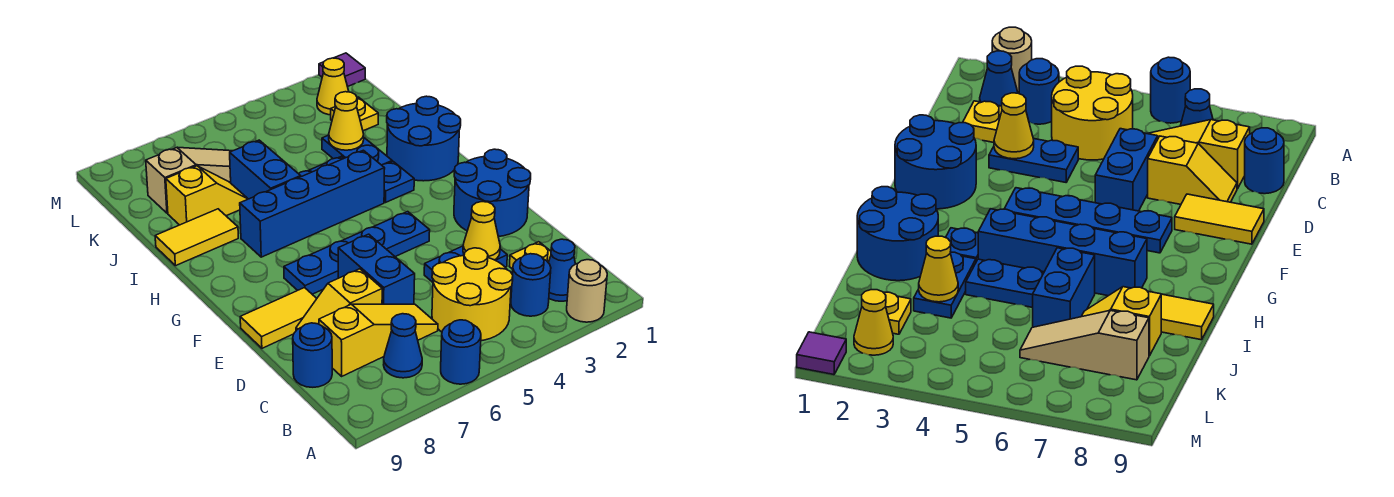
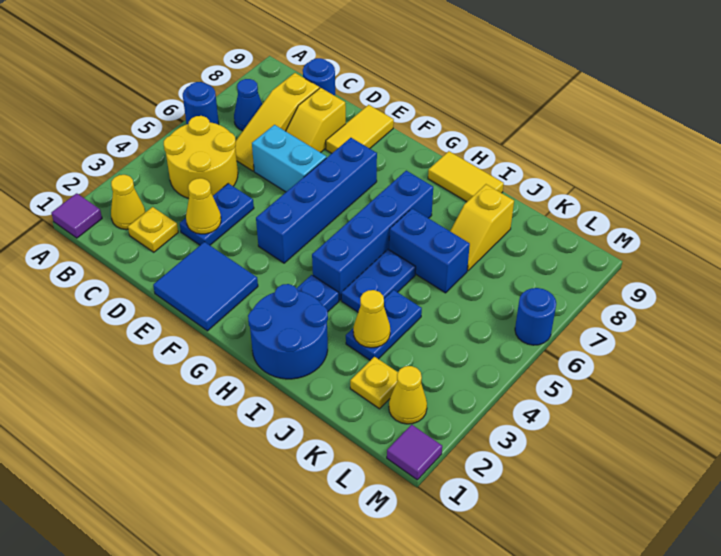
none -> purple 1x1 tile [51,193,102,238]
tan 1x1 round brick [567,260,607,322] -> none
blue 1x1 cone [548,239,575,301] -> yellow 1x1 cone [111,175,145,230]
blue 1x1 round brick [511,254,551,316] -> blue 1x1 round brick moved to [515,288,556,345]
blue 1x2 brick [338,234,415,304] -> cyan 1x2 brick [252,125,326,192]
yellow 1x2 slope [296,269,382,330] -> yellow 1x2 slope turned to [286,88,346,153]
blue 2x2 round brick [454,149,531,237] -> blue 2x2 tile [153,242,258,331]
blue 1x4 plate [284,212,430,294] -> blue 1x4 brick [256,138,377,263]
blue 1x2 plate [322,135,392,165] -> blue 1x2 plate turned to [346,290,422,360]
yellow 1x2 tile [155,209,238,266] -> yellow 1x2 tile turned to [428,151,504,202]
tan 1x3 slope [146,147,231,213] -> none

